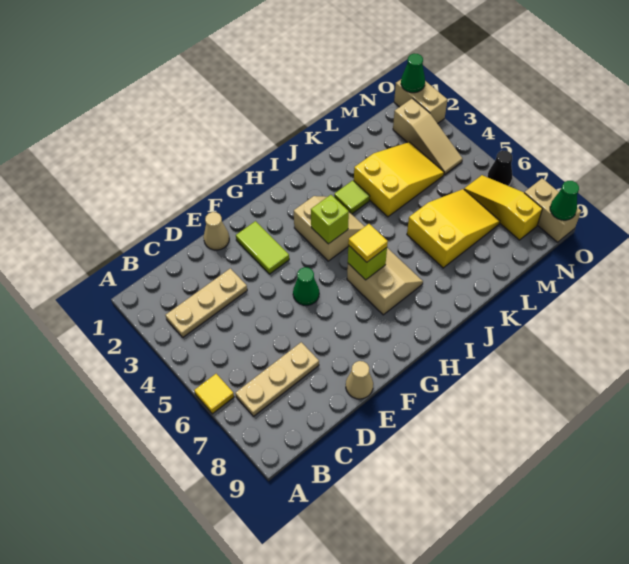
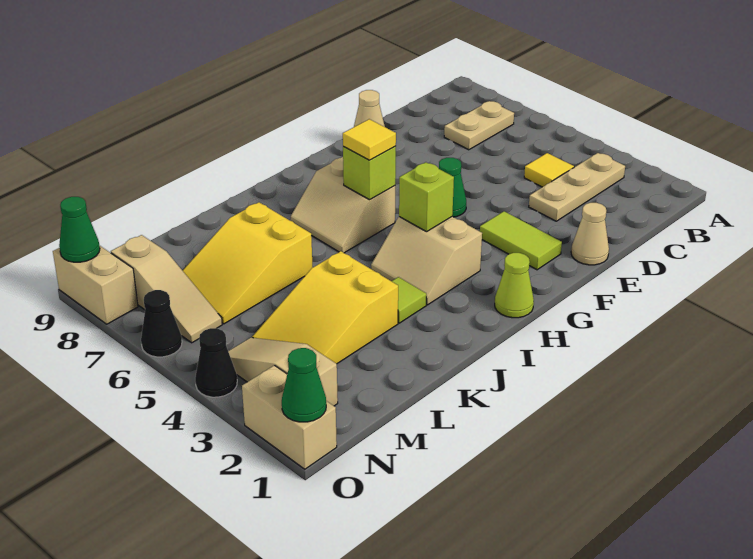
yellow 1x1 tile [194,374,234,414] -> yellow 1x1 tile moved to [524,153,574,187]
tan 1x3 plate [235,342,319,416] -> tan 1x2 plate [444,101,514,150]
none -> lime 1x1 cone [495,253,534,318]
yellow 1x3 slope [464,175,542,240] -> tan 1x3 slope [111,235,222,343]
none -> black 1x1 cone [195,328,237,397]

